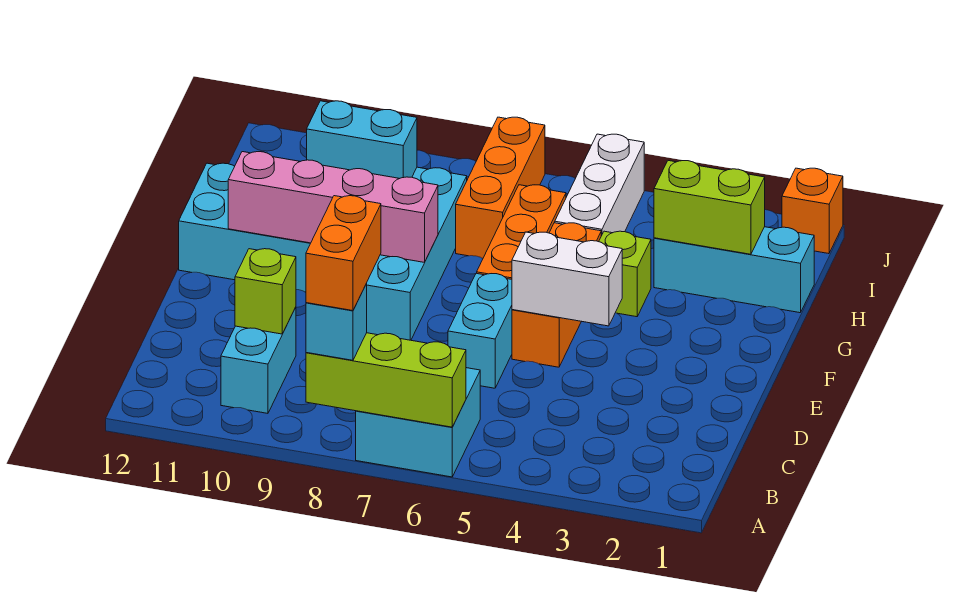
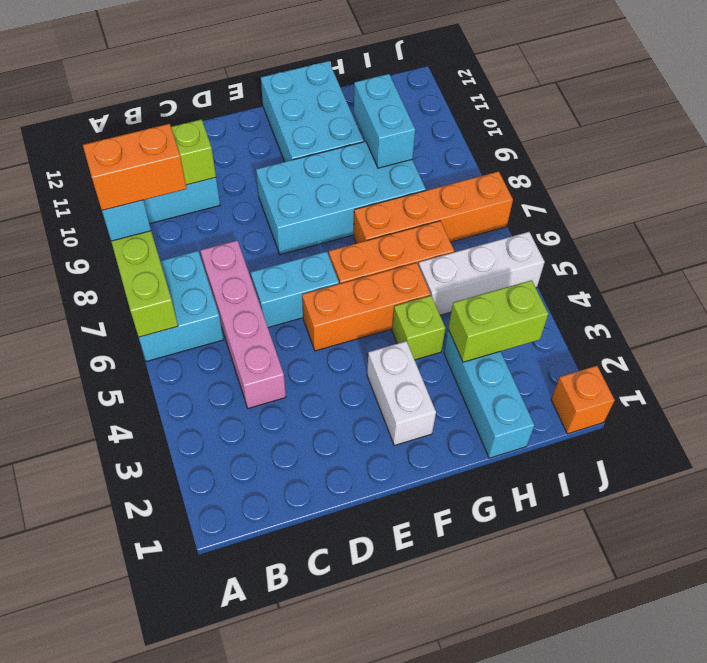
white 1x2 brick [512,232,622,326] -> white 1x2 brick moved to [367,341,436,445]
pink 1x4 brick [228,152,438,262] -> pink 1x4 brick moved to [200,240,286,408]
lime 1x2 brick [654,161,765,254] -> lime 1x2 brick turned to [448,280,548,362]
orange 1x3 brick [456,117,545,258] -> orange 1x4 brick [353,171,513,243]

